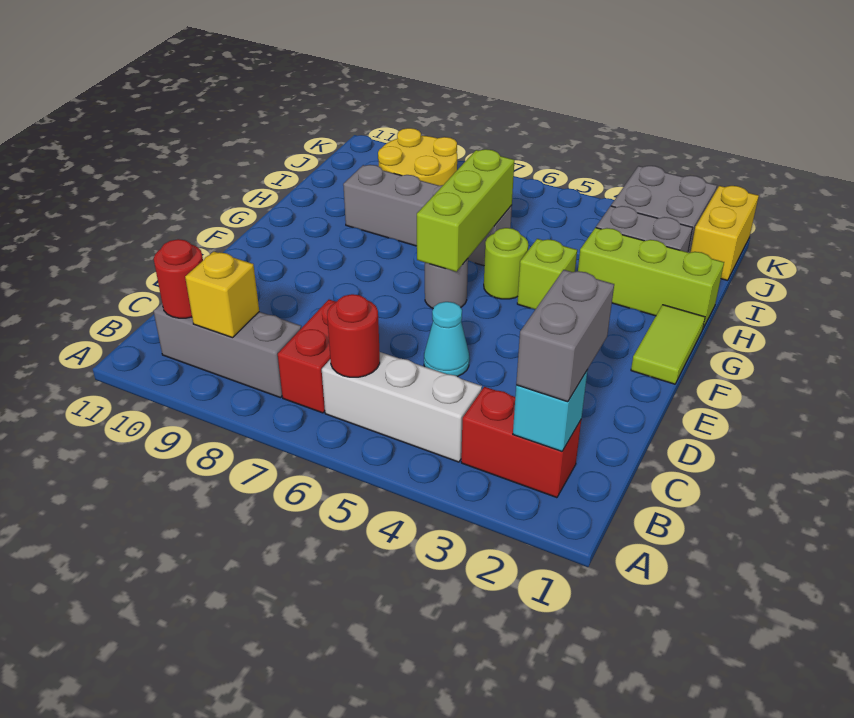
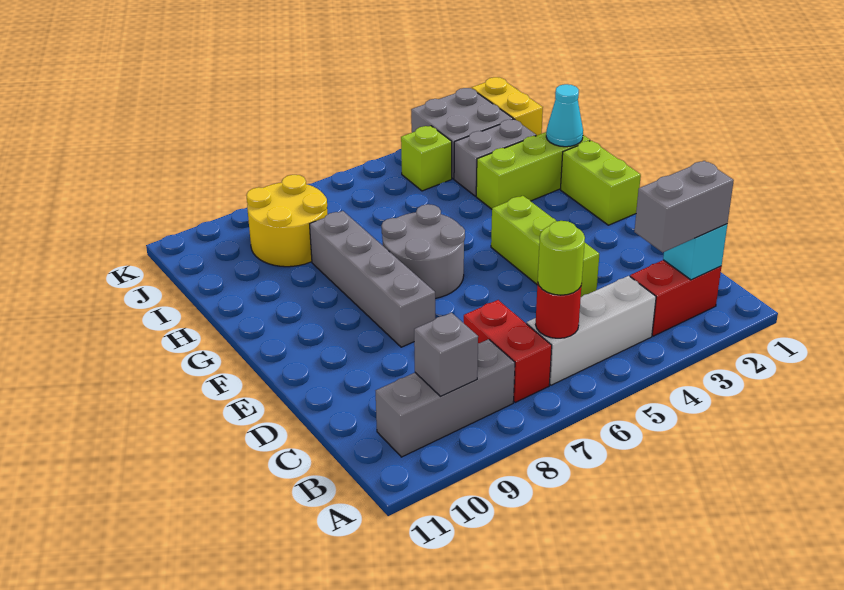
grey 1x2 brick [516,270,614,402] -> grey 1x2 brick turned to [634,161,734,252]
yellow 1x1 brick [185,251,259,338] -> grey 1x1 brick [414,313,478,396]
red 1x1 round brick [154,239,203,318] -> none
cyan 1x1 cone [424,302,469,377] -> cyan 1x1 cone moved to [546,84,583,147]
lime 1x2 tile [631,305,705,384] -> lime 1x2 brick [560,141,641,225]
grey 1x1 round brick [425,259,468,308] -> grey 2x2 round brick [382,204,465,299]
lime 1x3 brick [417,149,514,272] -> lime 1x3 brick moved to [491,196,599,297]
lime 1x1 brick [517,239,577,309] -> lime 1x1 brick moved to [401,126,452,191]
lime 1x1 round brick [484,228,528,299] -> lime 1x1 round brick moved to [538,221,585,295]
grey 1x4 brick [343,165,512,266] -> grey 1x4 brick turned to [310,211,435,347]

